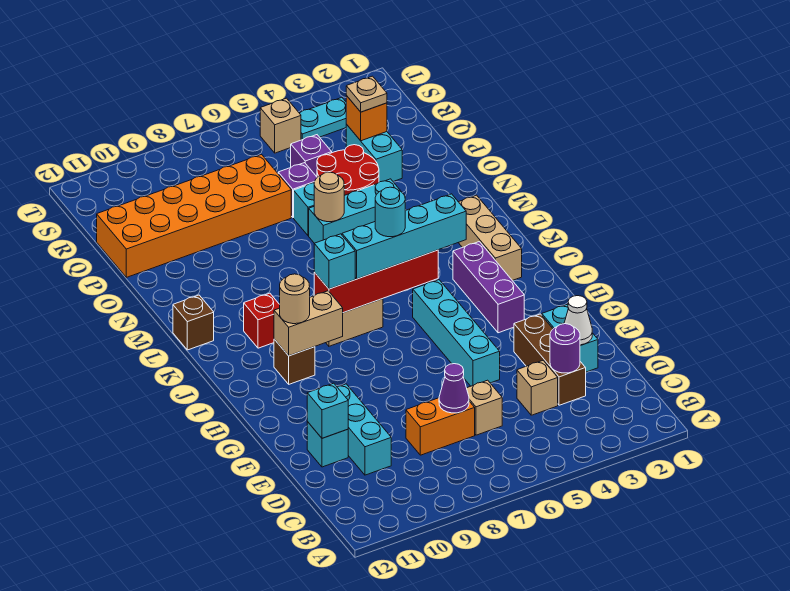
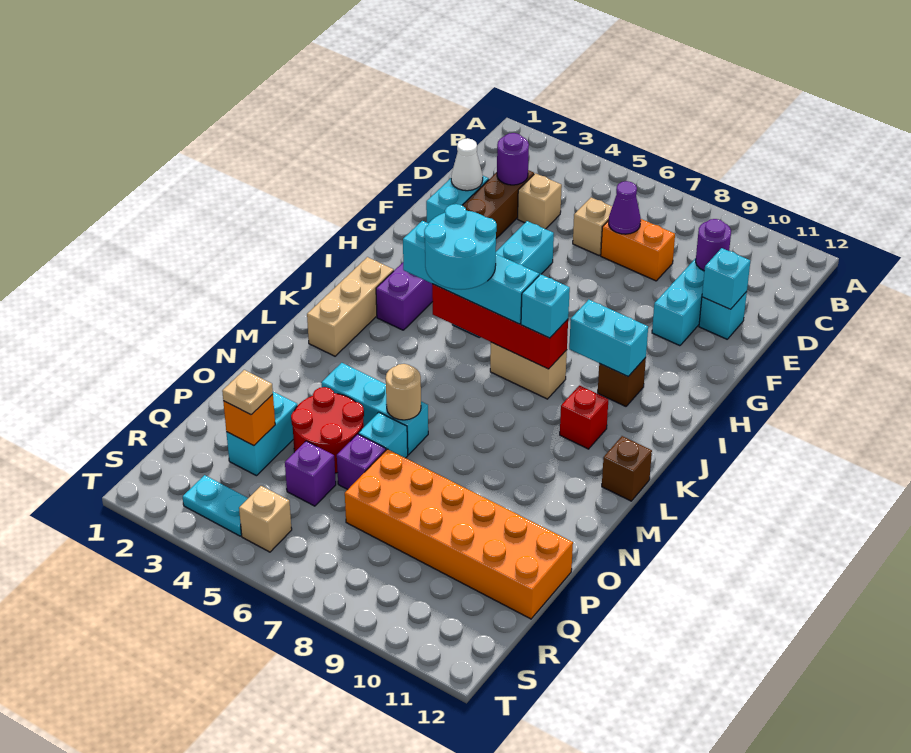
none -> purple 1x1 round brick [696,219,731,271]
tan 1x2 brick [274,291,343,356] -> cyan 1x2 brick [569,300,648,376]
tan 1x1 round brick [280,274,310,324] -> none
cyan 1x1 round brick [375,187,405,237] -> cyan 2x2 round brick [424,204,497,290]

